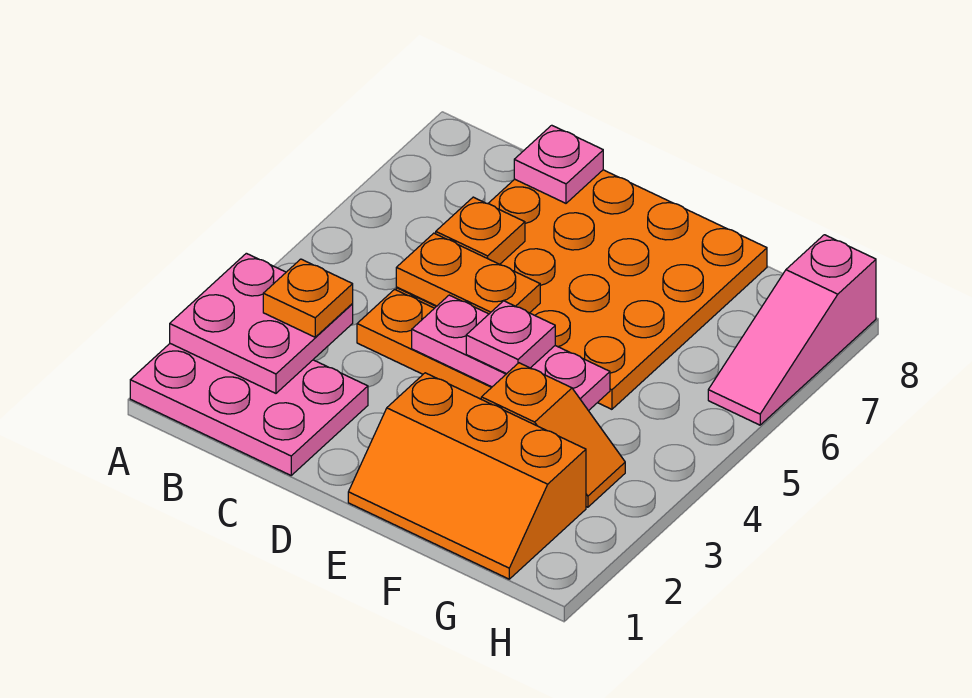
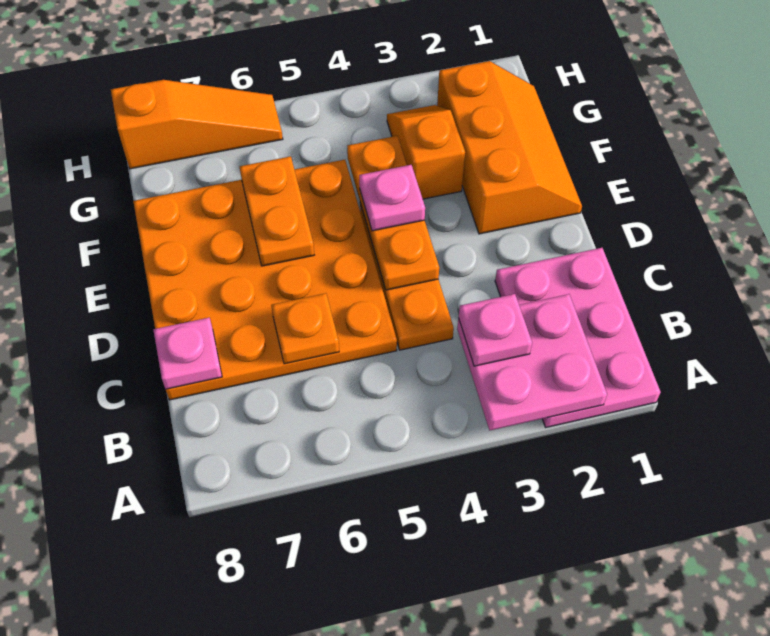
orange 1x1 plate [263,259,353,337] -> pink 1x1 plate [459,294,532,366]
orange 1x2 plate [396,233,540,314] -> orange 1x2 plate moved to [240,156,314,266]
pink 1x3 plate [412,295,610,411] -> orange 1x3 plate [347,136,439,290]
pink 1x3 slope [708,235,876,425] -> orange 1x3 slope [111,80,283,169]

